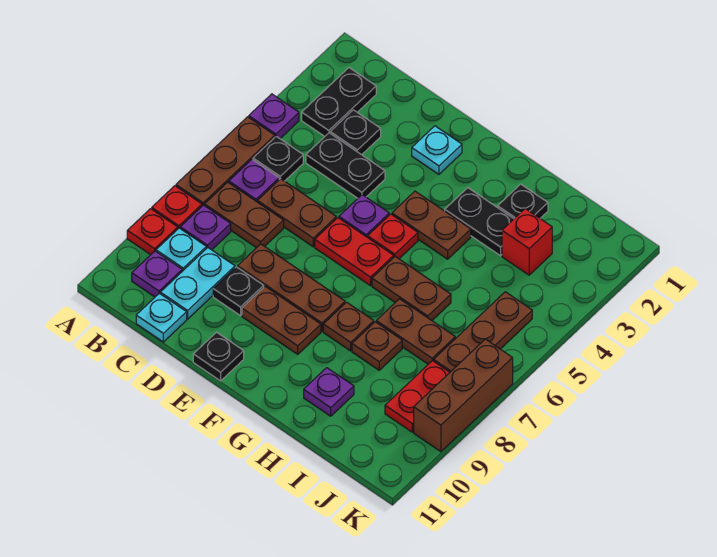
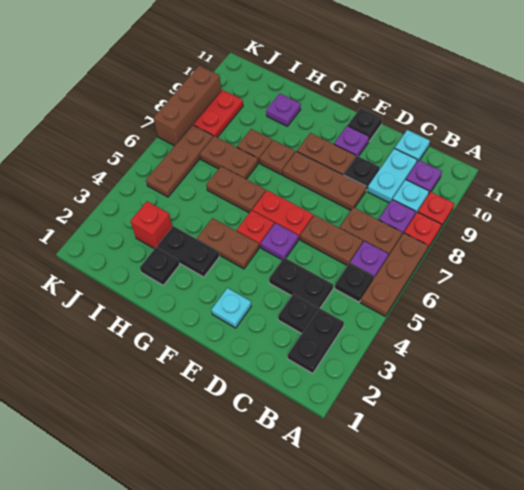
purple 1x1 plate [249,94,299,139] -> purple 1x1 plate moved to [334,126,369,156]

